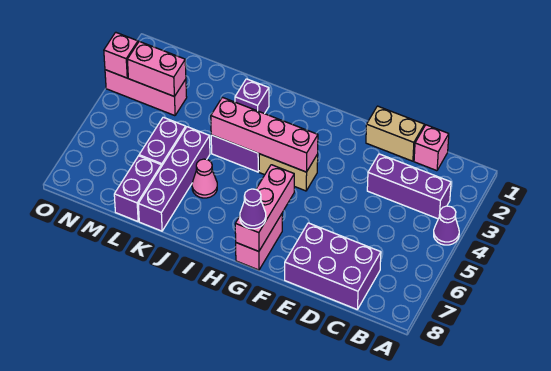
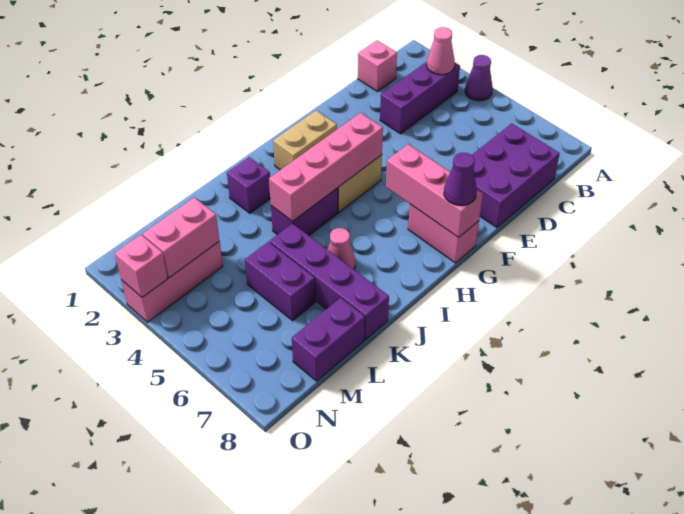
none -> pink 1x1 cone [427,27,455,75]
tan 1x2 brick [366,106,424,161] -> tan 1x2 brick moved to [273,110,337,170]
purple 1x2 brick [114,156,161,221] -> purple 1x2 brick turned to [292,298,365,381]

